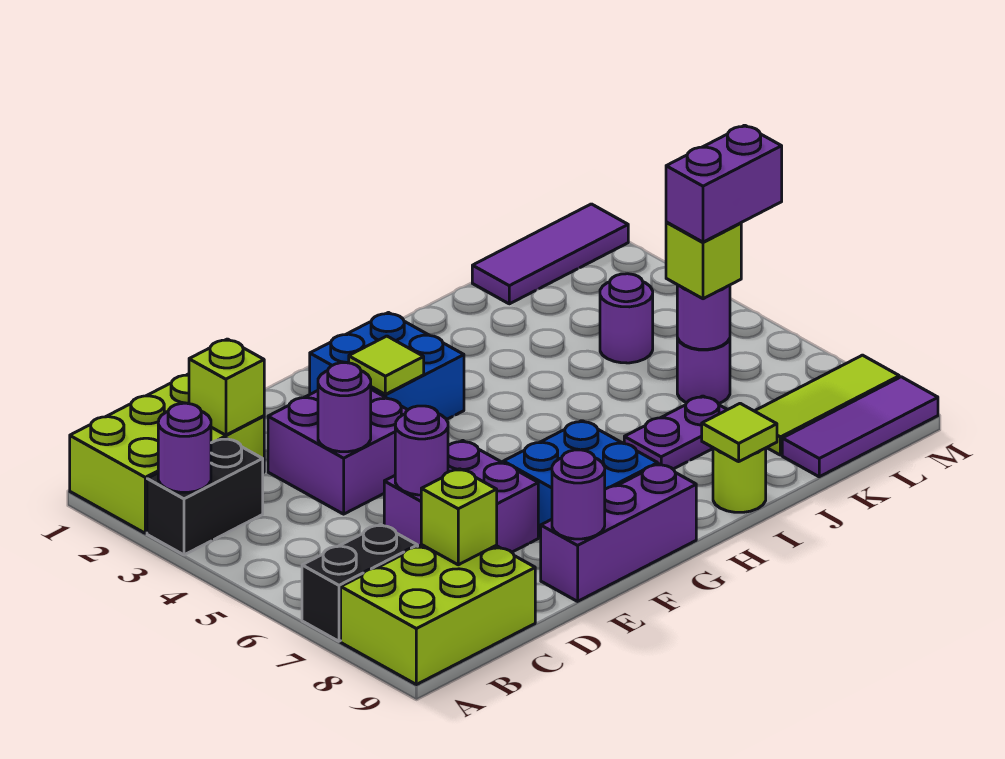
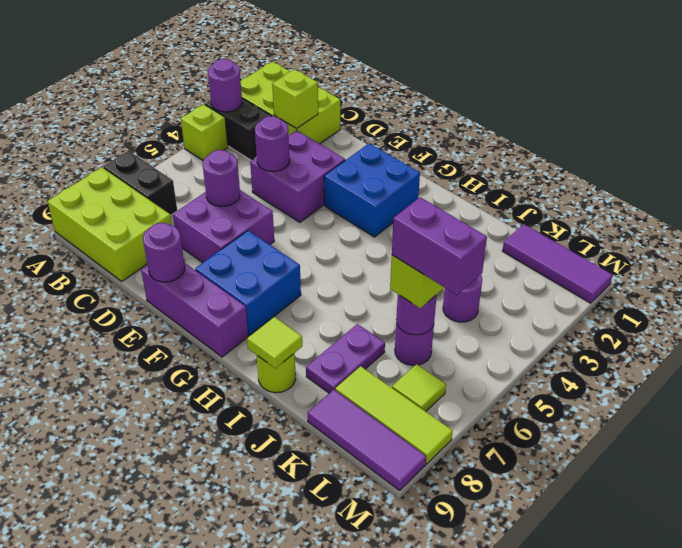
lime 1x1 brick [421,469,497,565] -> lime 1x1 brick moved to [181,104,228,160]
lime 1x1 tile [349,336,424,394] -> lime 1x1 tile moved to [392,364,446,411]
purple 1x2 plate [624,396,727,469] -> purple 1x2 plate turned to [306,324,385,393]

